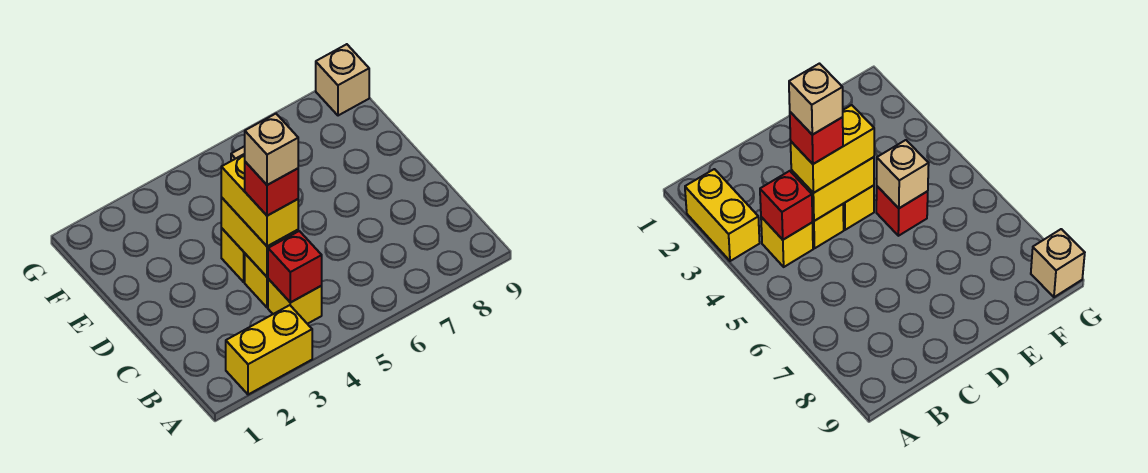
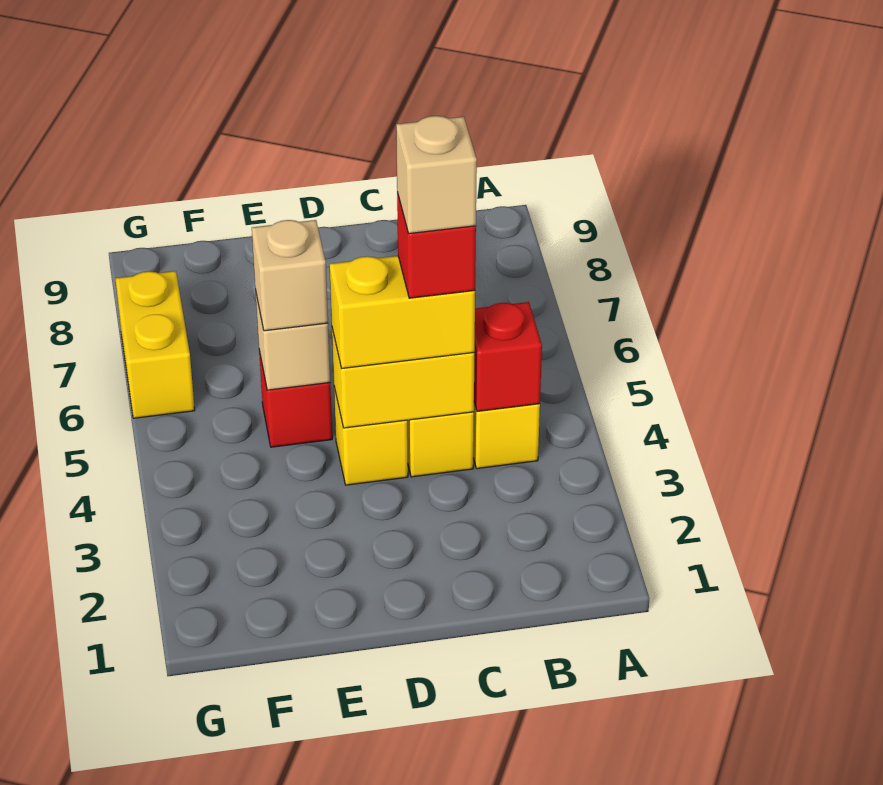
yellow 1x2 brick [226,305,312,395] -> yellow 1x2 brick moved to [115,271,195,418]
tan 1x1 brick [316,44,369,116] -> tan 1x1 brick moved to [252,220,328,331]

